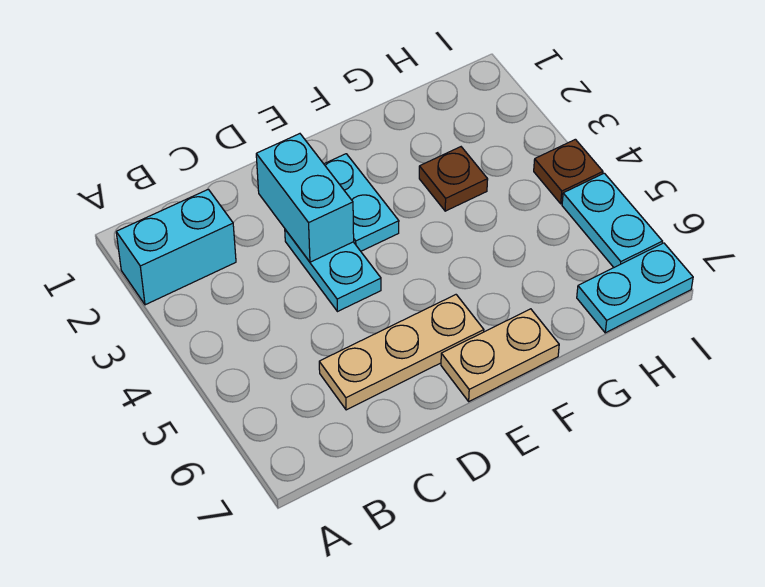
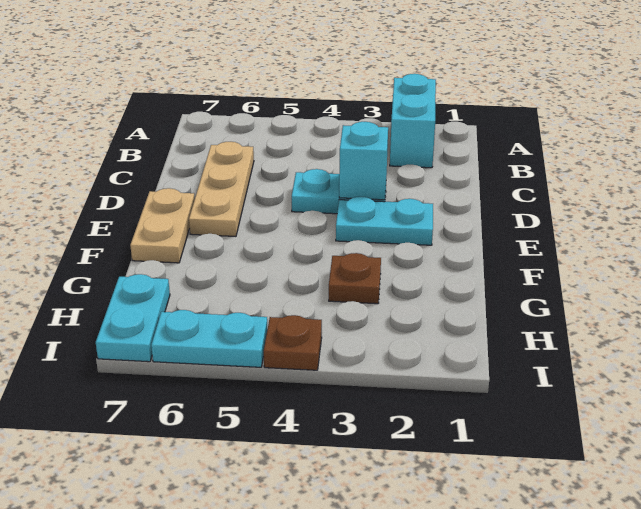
cyan 1x2 brick [256,134,354,262] -> cyan 1x1 brick [339,122,388,200]

